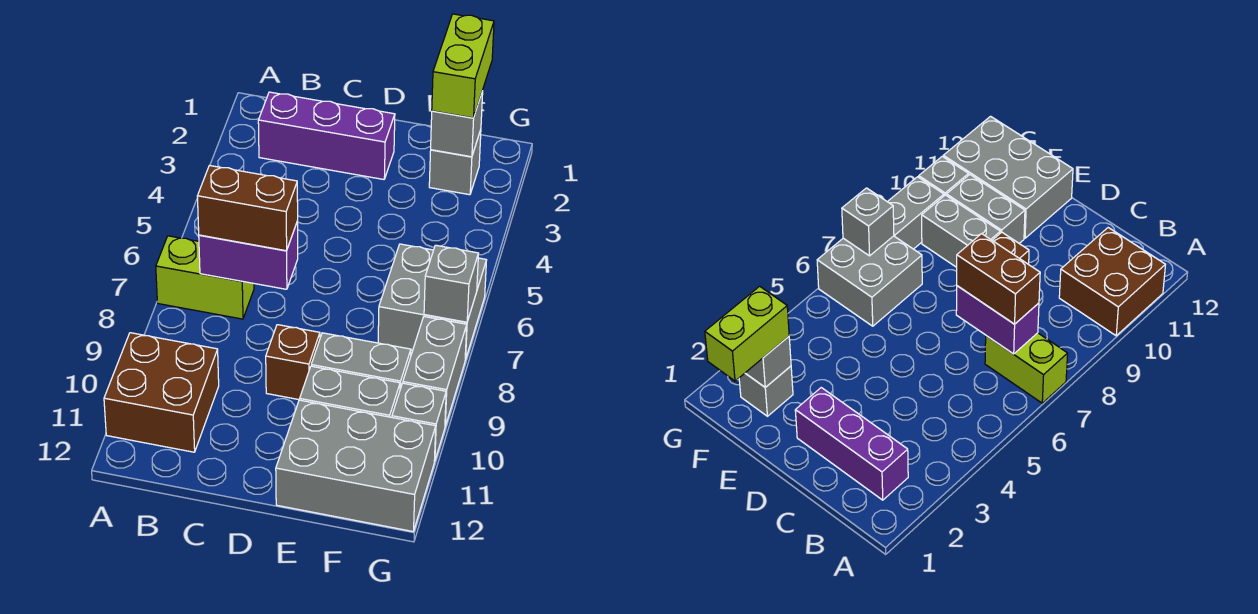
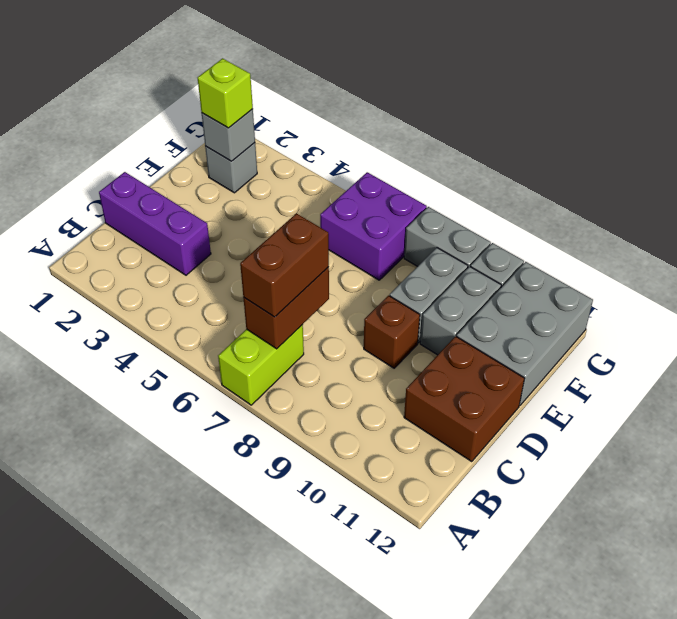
brown 2x2 brick [104,333,219,452] -> brown 2x2 brick moved to [404,336,524,462]
purple 1x3 brick [258,92,395,179] -> purple 1x3 brick turned to [99,172,211,275]
purple 1x2 brick [199,221,298,289] -> brown 1x2 brick [243,267,329,349]
lime 1x2 brick [432,14,494,118] -> lime 1x1 brick [198,58,253,128]
grey 2x2 brick [378,244,487,360] -> purple 2x2 brick [320,172,427,280]
grey 1x1 brick [424,245,478,322] -> none

